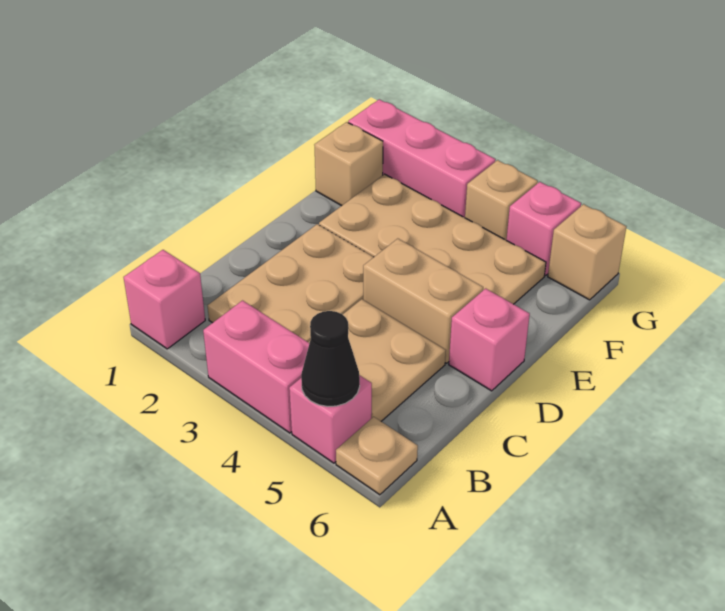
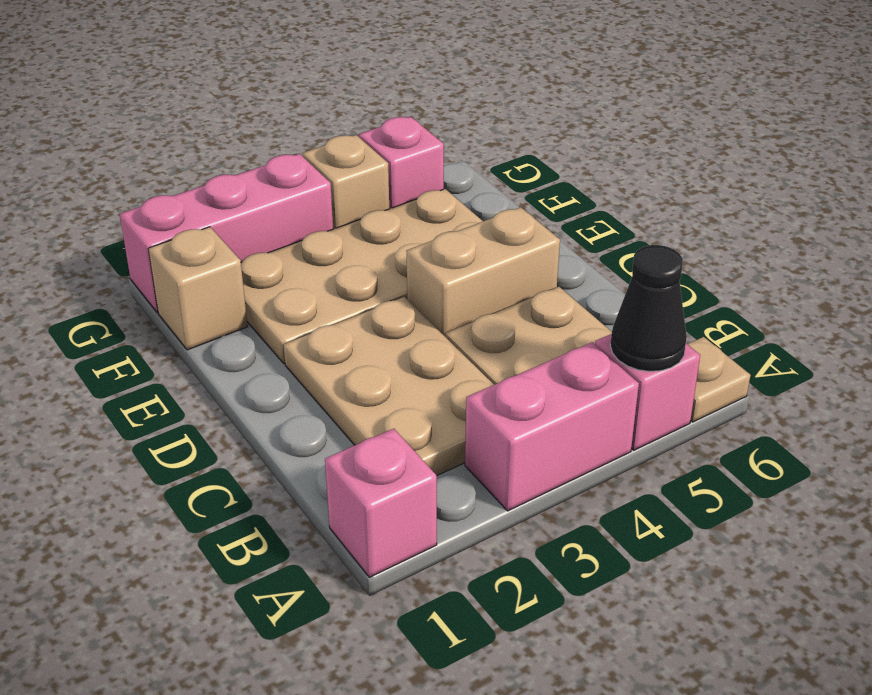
pink 1x1 brick [449,288,530,391] -> none
tan 1x1 brick [548,204,626,300] -> none

